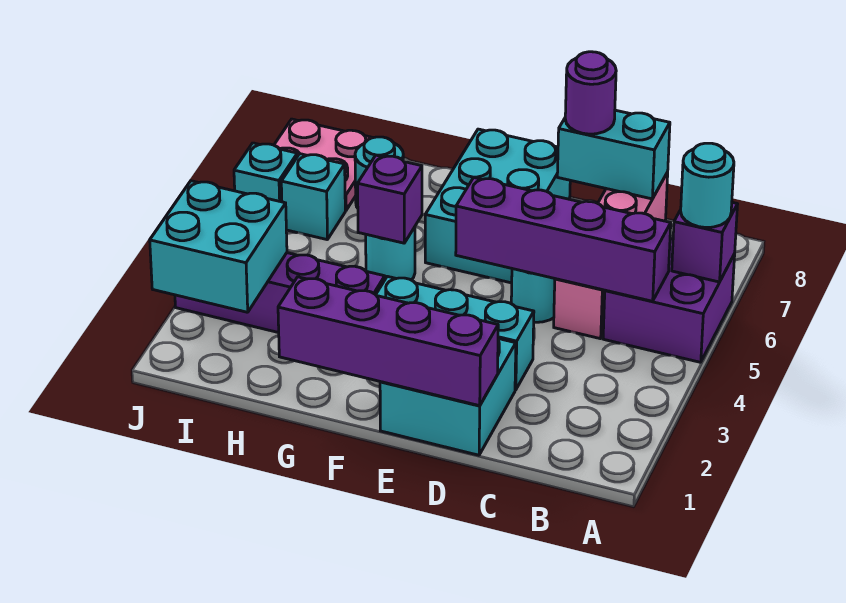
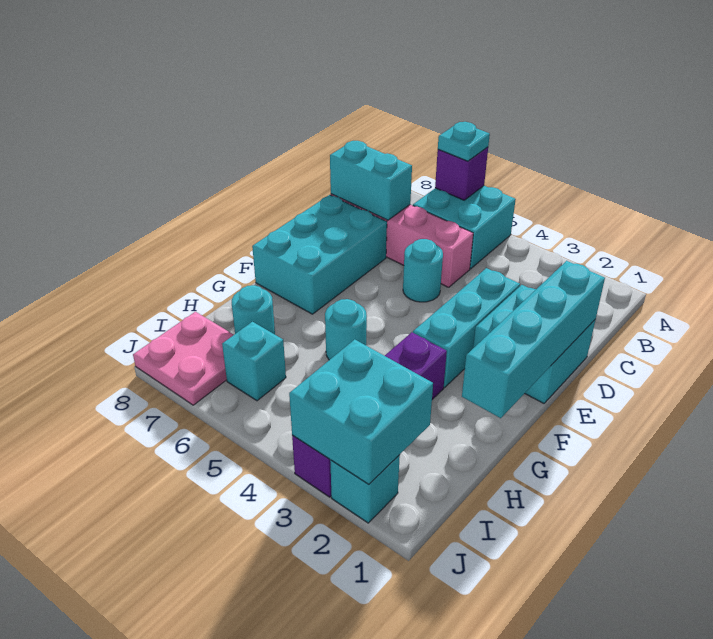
purple 2x2 brick [603,239,735,362] -> cyan 2x2 brick [413,186,516,269]
cyan 1x1 round brick [681,143,734,228] -> cyan 1x1 plate [438,122,490,161]
purple 1x4 brick [456,178,671,301] -> none
cyan 1x2 brick [557,110,670,199] -> cyan 1x2 brick turned to [330,141,412,220]
purple 1x4 brick [278,277,498,406] -> cyan 1x4 brick [462,261,605,418]
purple 1x1 round brick [565,52,616,134] -> none
cyan 2x3 brick [425,129,570,283] -> cyan 2x3 brick turned to [252,195,387,314]
purple 1x1 brick [358,155,422,243] -> none
cyan 1x1 brick [234,143,297,202] -> cyan 1x1 brick moved to [330,455,400,523]

